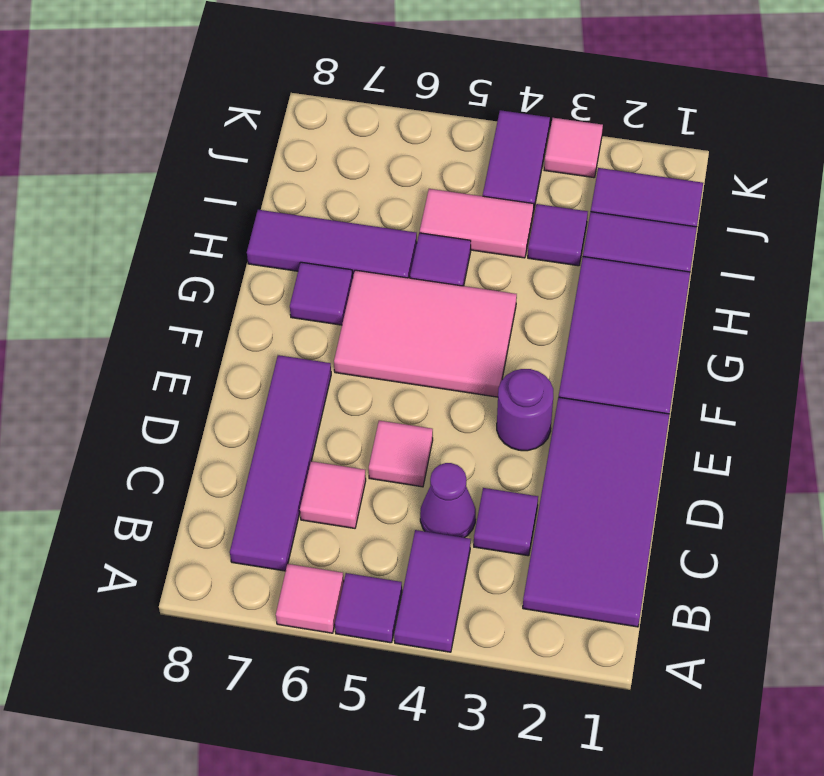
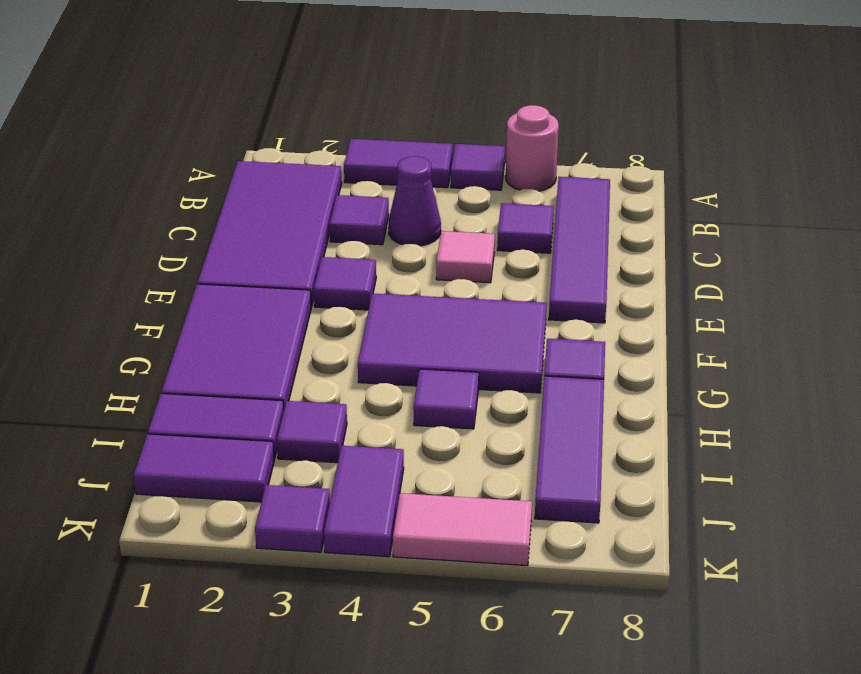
purple 1x2 tile [394,530,471,652] -> purple 1x2 tile turned to [344,139,452,188]
pink 1x1 tile [276,564,344,633] -> pink 1x1 round brick [506,105,559,191]
pink 1x1 tile [300,461,366,528] -> purple 1x1 tile [497,203,554,253]
purple 1x1 round brick [497,369,553,451] -> purple 1x1 tile [314,257,376,310]
pink 2x3 tile [334,270,517,397] -> purple 2x3 tile [358,293,547,393]
purple 1x3 tile [247,210,417,278] -> purple 1x3 tile turned to [535,376,604,523]
pink 1x2 tile [420,189,534,258] -> pink 1x2 tile moved to [393,493,532,566]
pink 1x1 tile [544,118,603,178] -> purple 1x1 tile [255,485,330,552]

